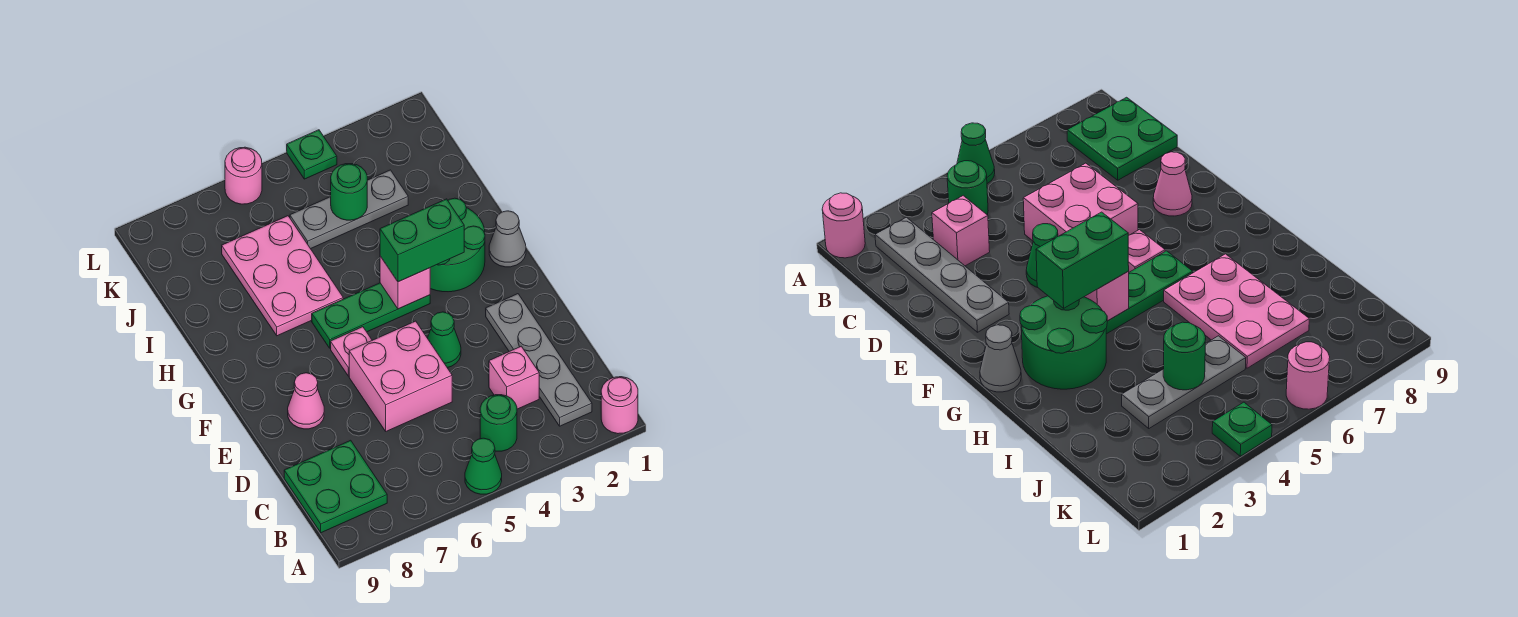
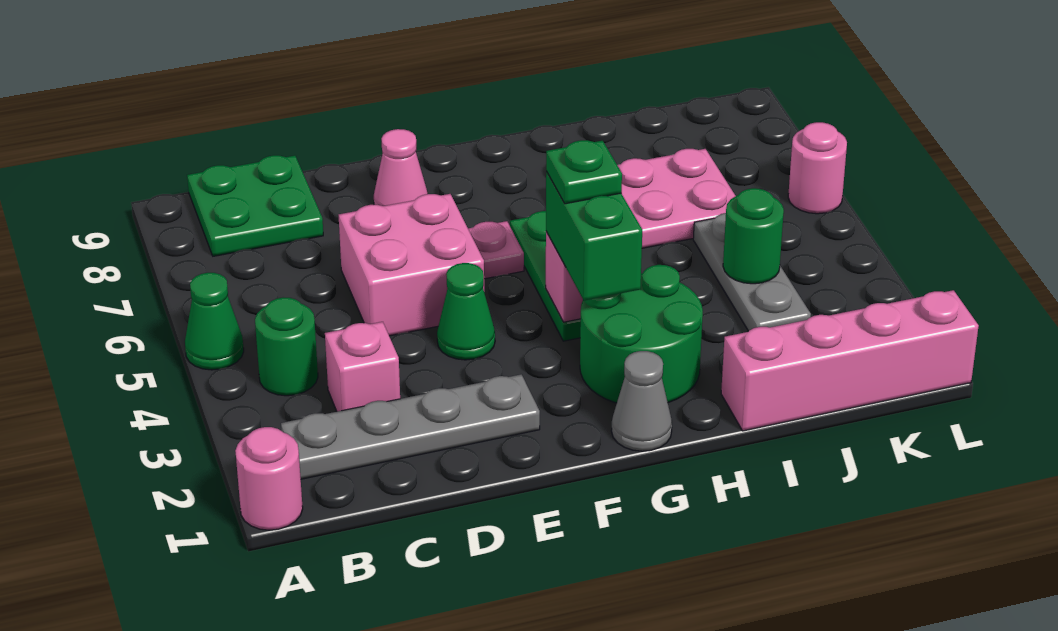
none -> pink 1x4 brick [721,290,979,431]
green 1x1 plate [287,130,337,179] -> green 1x1 plate moved to [546,140,622,204]

